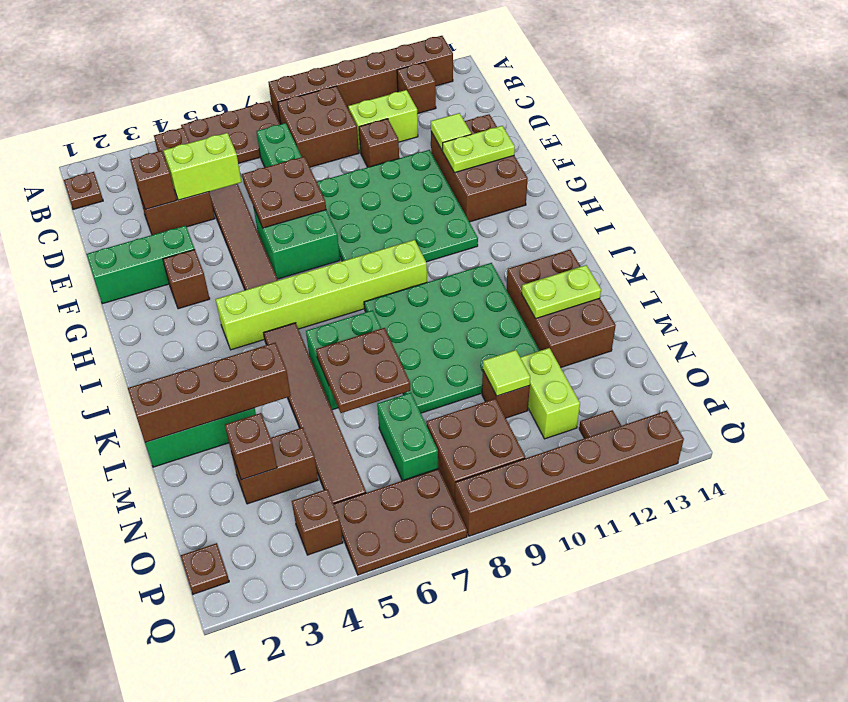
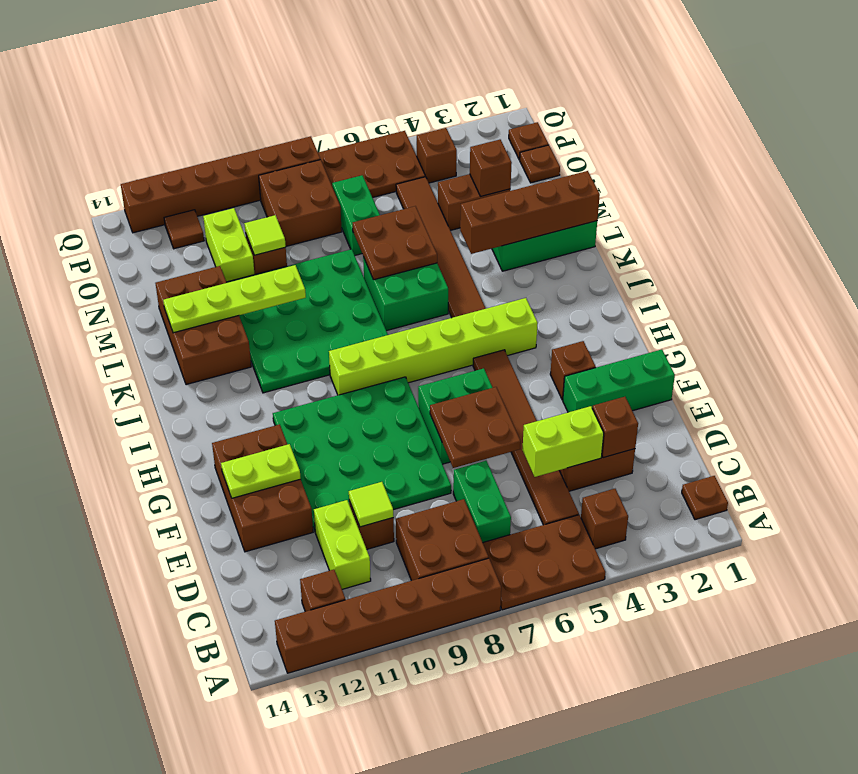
lime 1x2 brick [348,90,418,153] -> lime 1x2 brick turned to [314,500,371,589]
lime 1x1 tile [431,113,471,150] -> lime 1x1 tile moved to [349,482,393,527]
lime 1x2 plate [522,265,601,318] -> lime 1x4 plate [163,265,306,333]
none -> brown 1x1 plate [520,145,560,183]

